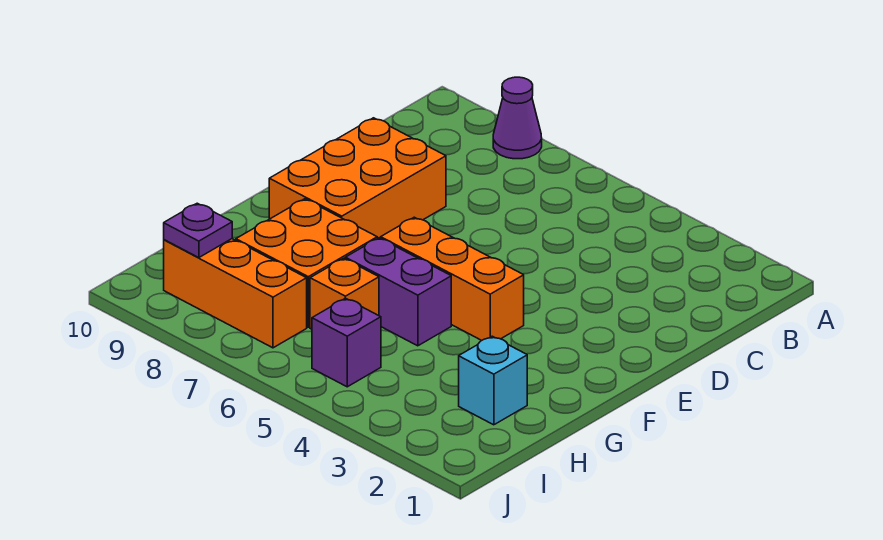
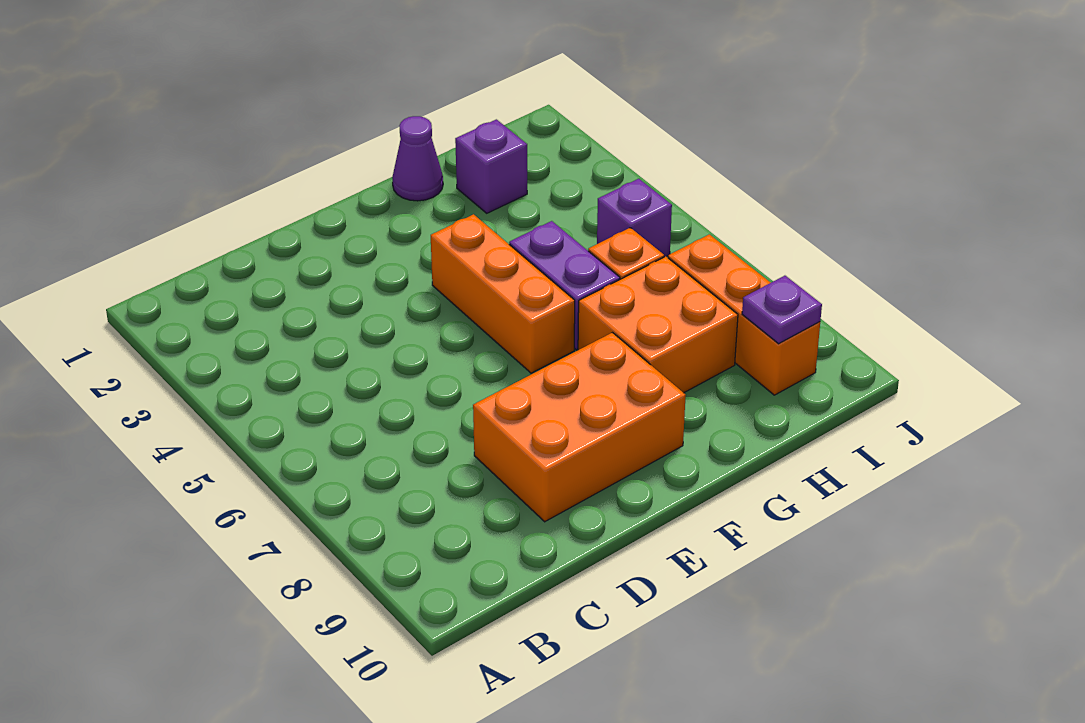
purple 1x1 cone [493,77,542,159] -> purple 1x1 cone moved to [392,116,443,201]
cyan 1x1 brick [459,336,527,425] -> purple 1x1 brick [455,119,527,213]

